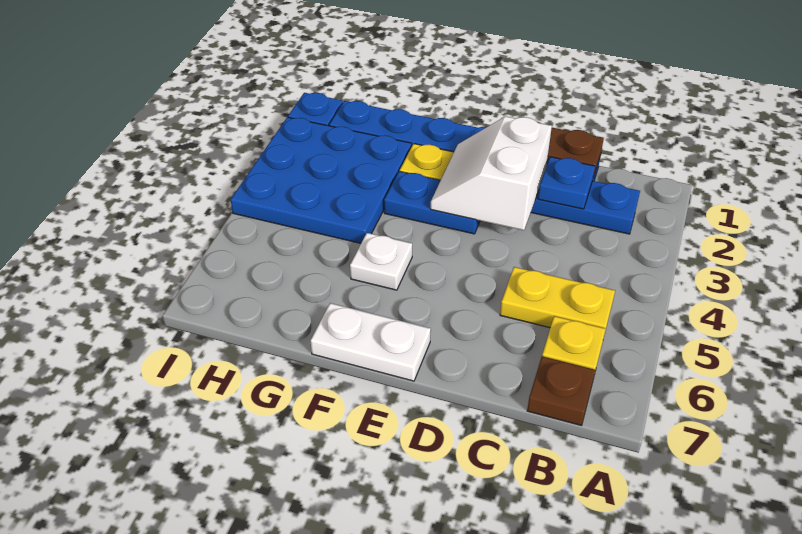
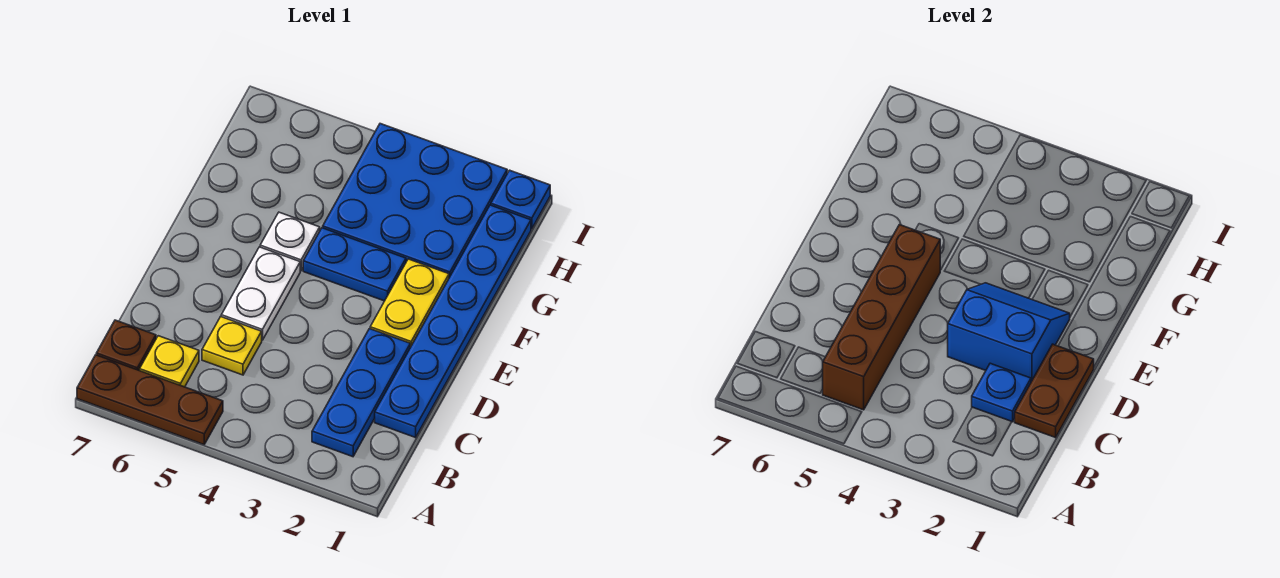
none -> brown 1x3 plate [77,355,223,444]
yellow 1x2 plate [500,267,615,329] -> yellow 1x1 plate [202,317,262,375]
none -> brown 1x4 brick [823,225,940,410]
white 2x2 slope [431,116,552,230] -> blue 2x2 slope [948,283,1070,382]
blue 1x2 plate [384,171,480,234] -> blue 1x2 plate turned to [303,228,406,301]
white 1x2 plate [311,303,431,381] -> white 1x2 plate moved to [221,247,300,340]

